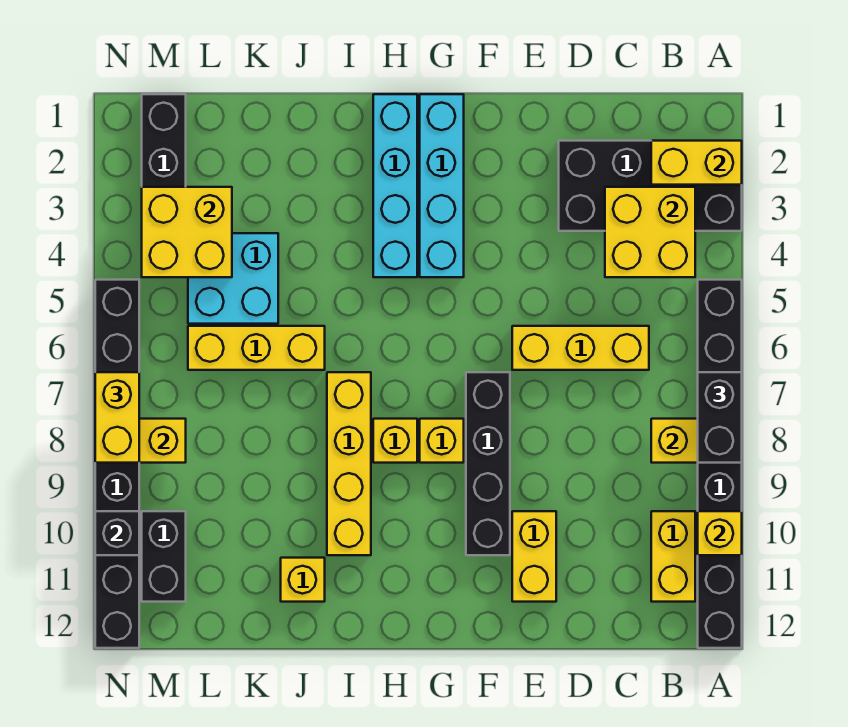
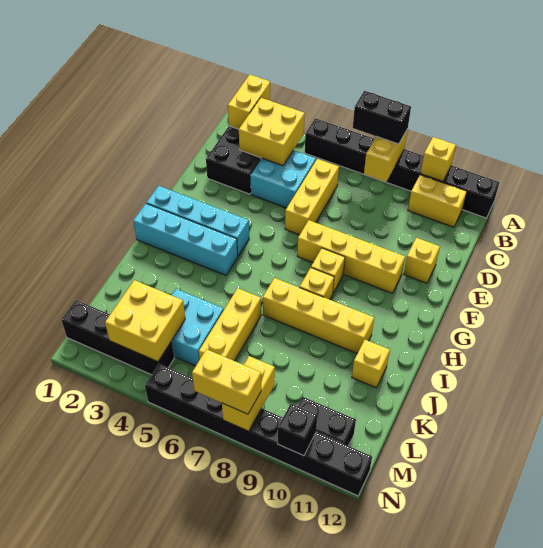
none -> cyan 2x2 brick [251,150,316,208]
yellow 1x2 brick [512,511,556,602] -> yellow 1x1 brick [404,238,440,283]
black 1x4 brick [466,372,510,555] -> yellow 1x4 brick [297,220,405,293]

